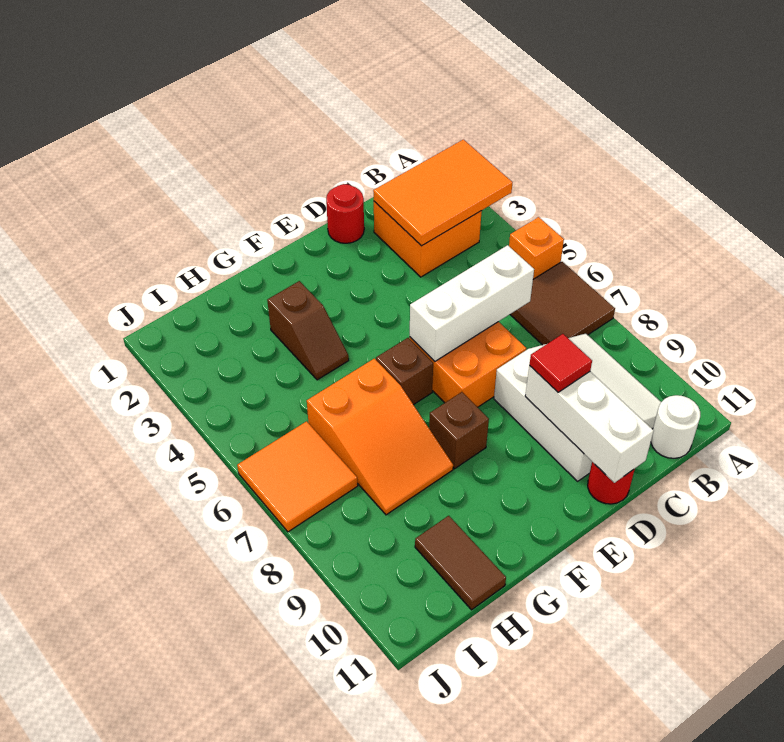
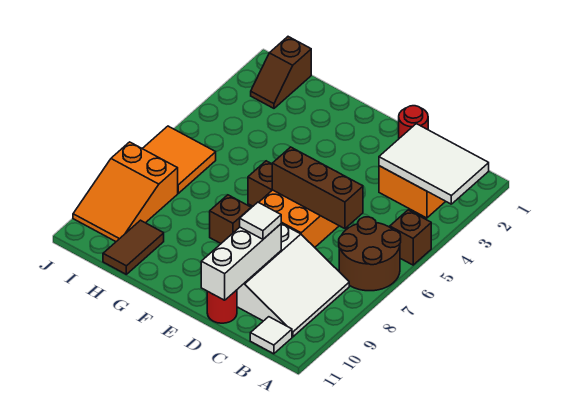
orange 2x3 tile [373,140,513,246] -> white 2x3 tile [379,124,489,204]
orange 1x1 brick [509,217,564,279] -> brown 1x1 brick [390,210,431,265]
brown 2x2 tile [510,262,615,345] -> brown 2x2 round brick [339,217,401,291]
white 1x1 round brick [651,395,700,458] -> white 1x1 tile [250,317,292,354]
white 1x3 brick [410,245,534,361] -> brown 1x3 brick [272,147,363,229]
red 1x1 tile [529,334,592,392] -> white 1x1 tile [240,202,281,239]
brown 1x2 slope [267,281,349,380] -> brown 1x2 slope moved to [251,37,311,108]
orange 2x3 slope [307,358,453,515] -> orange 2x3 slope moved to [73,142,178,242]

